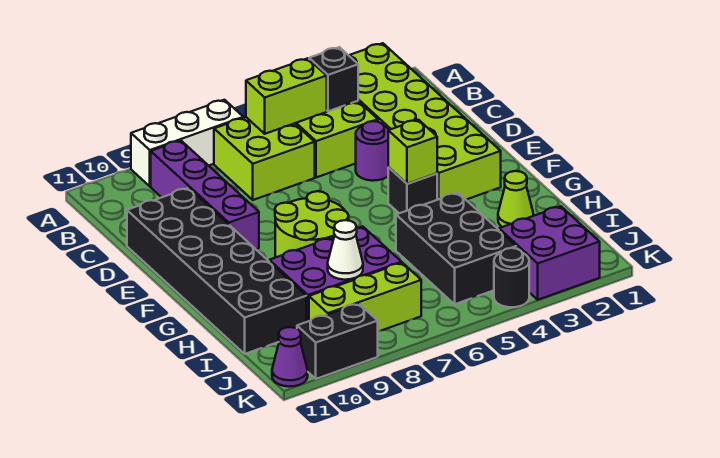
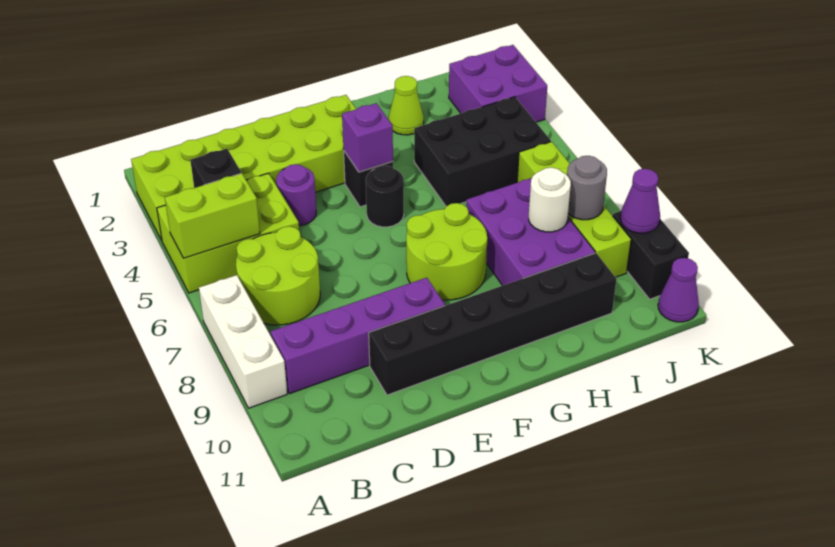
lime 1x2 brick [246,58,327,134] -> lime 1x2 brick turned to [165,173,260,258]
lime 2x2 brick [214,117,315,200] -> lime 2x2 round brick [236,226,320,325]
black 2x6 brick [127,188,306,354] -> black 1x6 brick [369,253,616,395]
lime 1x1 brick [388,120,437,184] -> purple 1x1 brick [342,103,393,172]
white 1x1 cone [328,220,363,280] -> white 1x1 round brick [529,167,571,232]
lime 1x3 brick [309,263,421,331] -> lime 1x4 brick [517,142,631,277]
none -> grey 1x1 round brick [567,156,607,220]
black 1x1 round brick [494,248,529,307] -> black 1x1 round brick moved to [366,165,404,227]
none -> purple 1x1 cone [620,169,660,233]

